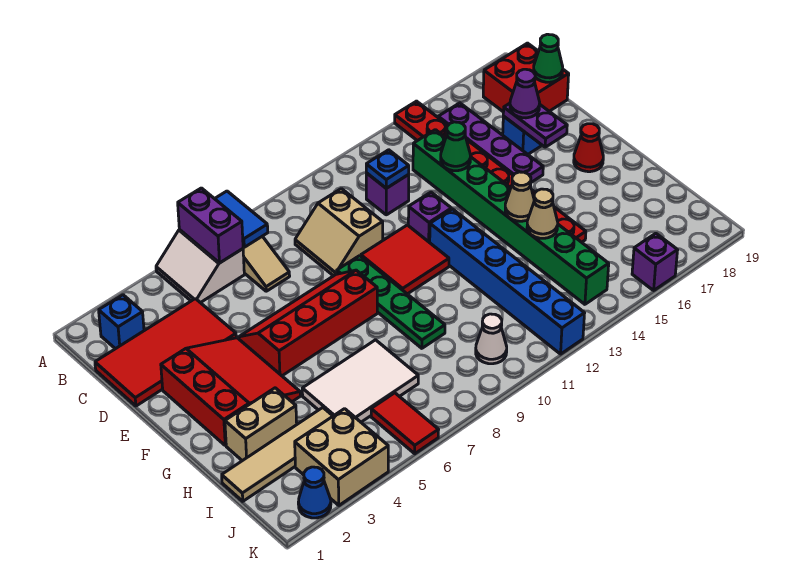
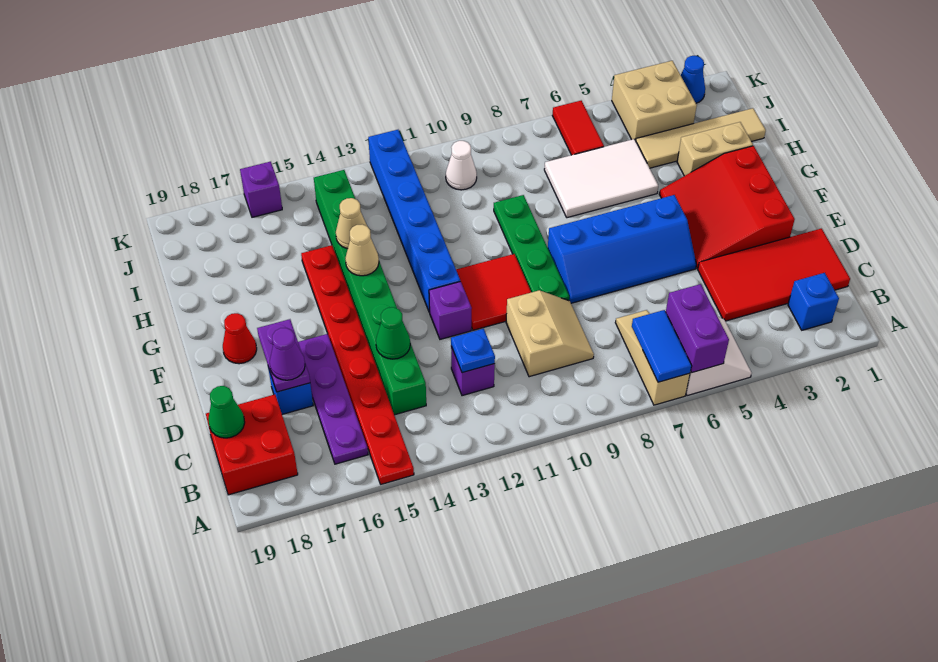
red 2x4 slope [238,270,377,376] -> blue 2x4 slope [548,195,696,303]

